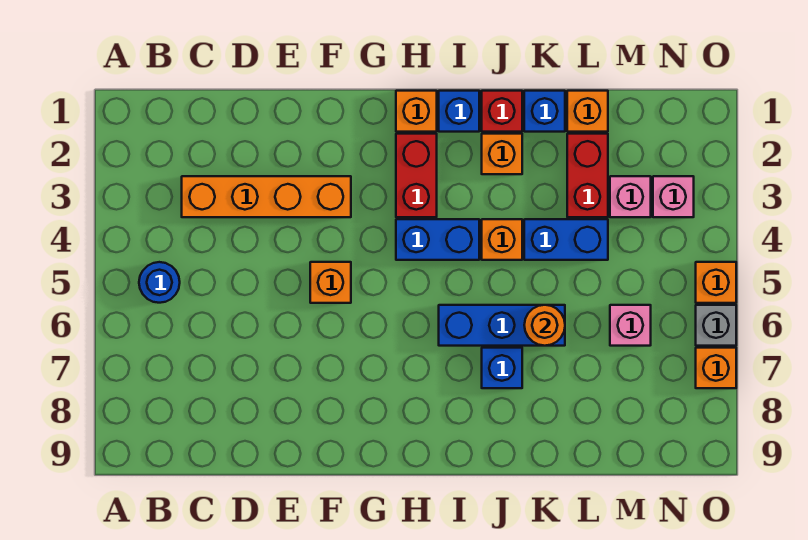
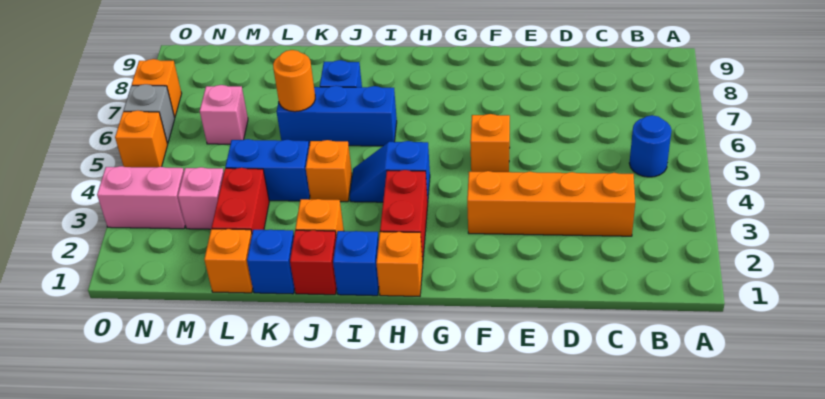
blue 1x2 brick [396,219,479,260] -> blue 1x2 slope [350,141,430,202]
pink 1x1 brick [653,176,694,217] -> pink 1x2 brick [97,166,185,229]

